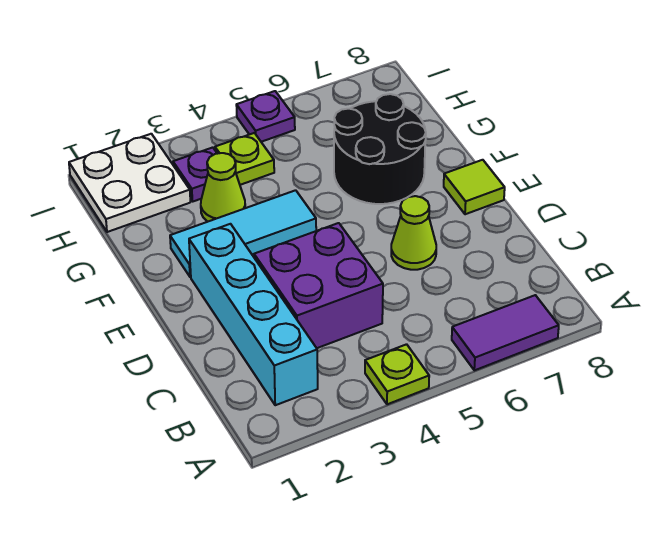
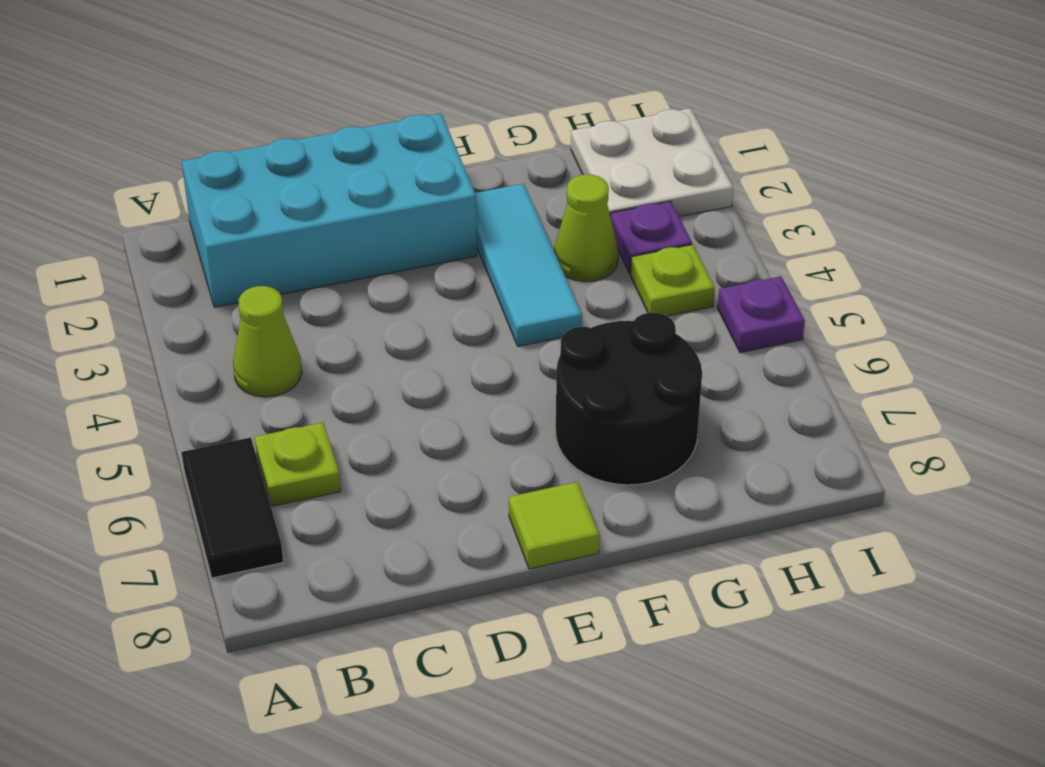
lime 1x1 plate [365,344,429,404] -> lime 1x1 plate moved to [255,423,341,506]
purple 1x2 tile [452,295,559,370] -> black 1x2 tile [181,437,283,578]
cyan 1x4 brick [189,224,318,405] -> cyan 2x4 brick [182,113,477,307]
purple 2x2 brick [254,223,383,348] -> none
lime 1x1 cone [391,196,436,270] -> lime 1x1 cone moved to [233,286,302,397]

